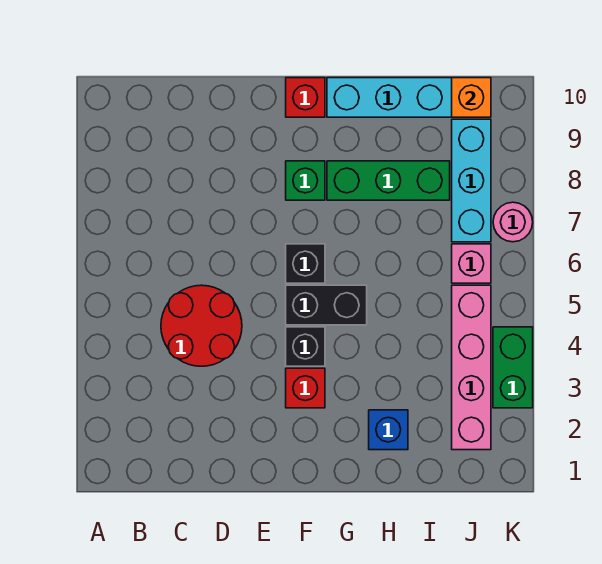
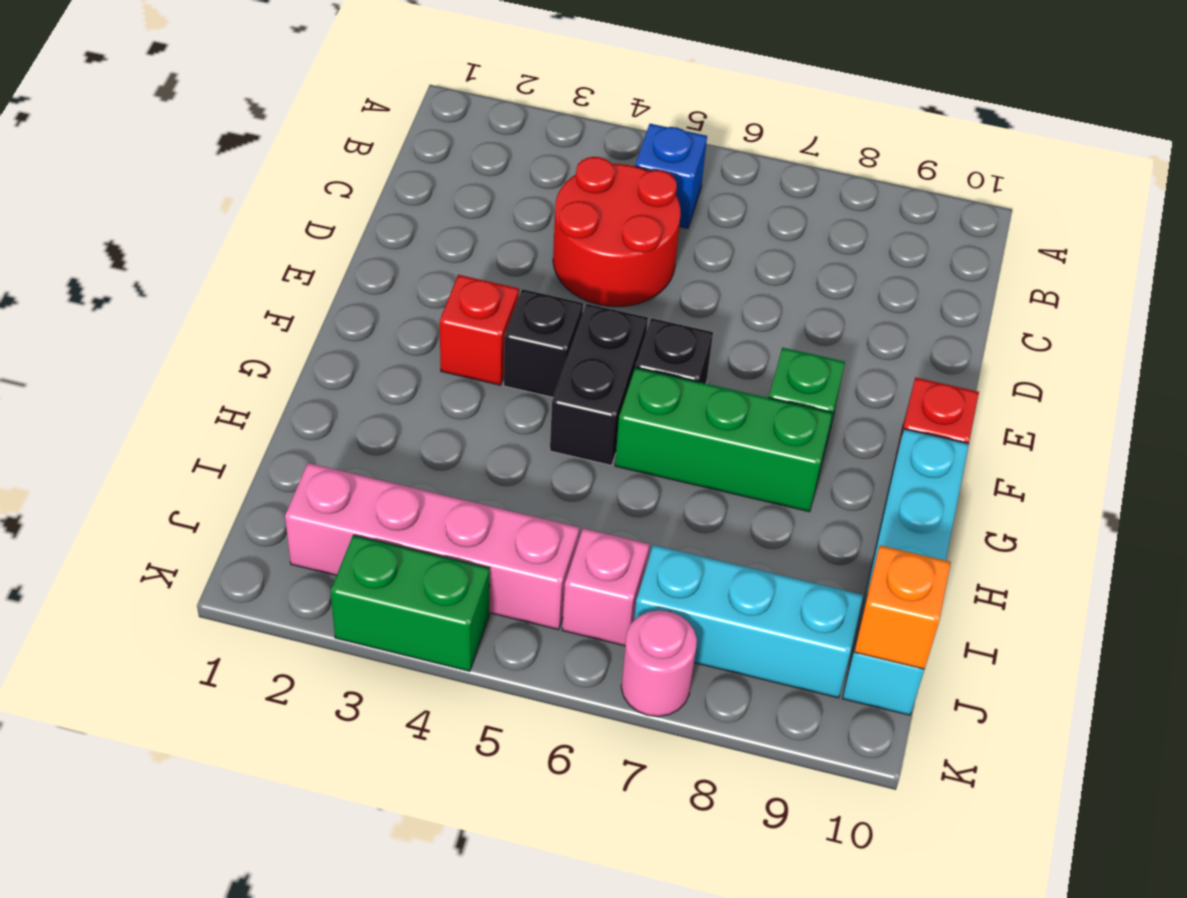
green 1x3 brick [327,161,450,200] -> green 1x3 brick turned to [615,368,832,512]
blue 1x1 brick [369,410,408,450] -> blue 1x1 brick moved to [635,124,707,228]

